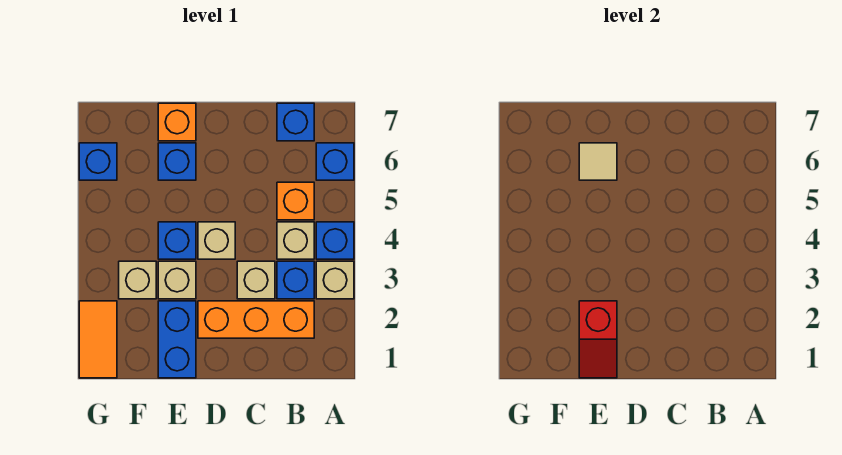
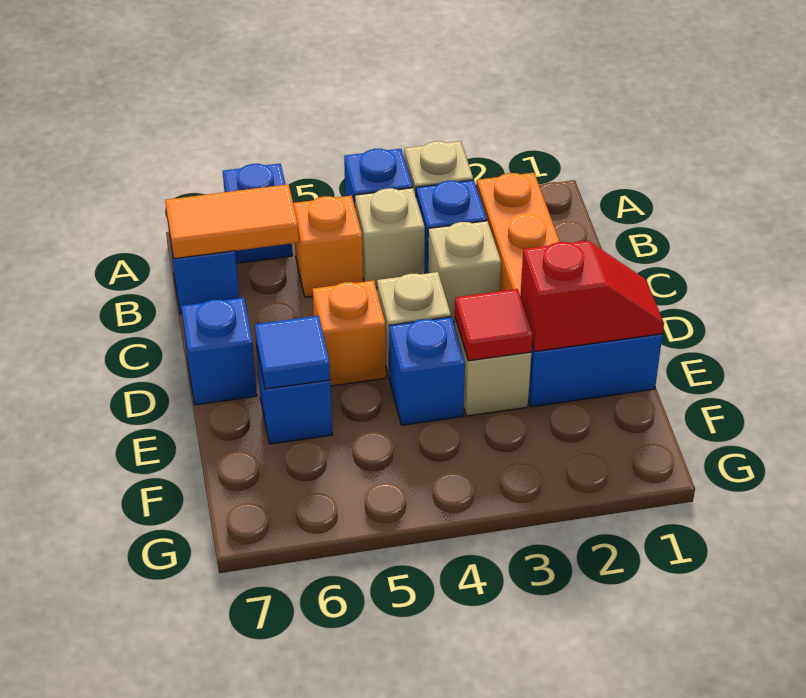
none -> red 1x1 tile [455,289,533,361]
tan 1x1 tile [579,143,617,180] -> blue 1x1 tile [255,316,330,389]
orange 1x1 brick [158,103,196,141] -> orange 1x1 brick moved to [313,280,386,386]
tan 1x1 brick [119,261,156,299] -> none
orange 1x2 tile [79,301,117,378] -> orange 1x2 tile moved to [165,184,299,259]
blue 1x1 brick [79,143,117,180] -> blue 1x1 brick moved to [181,298,257,405]

